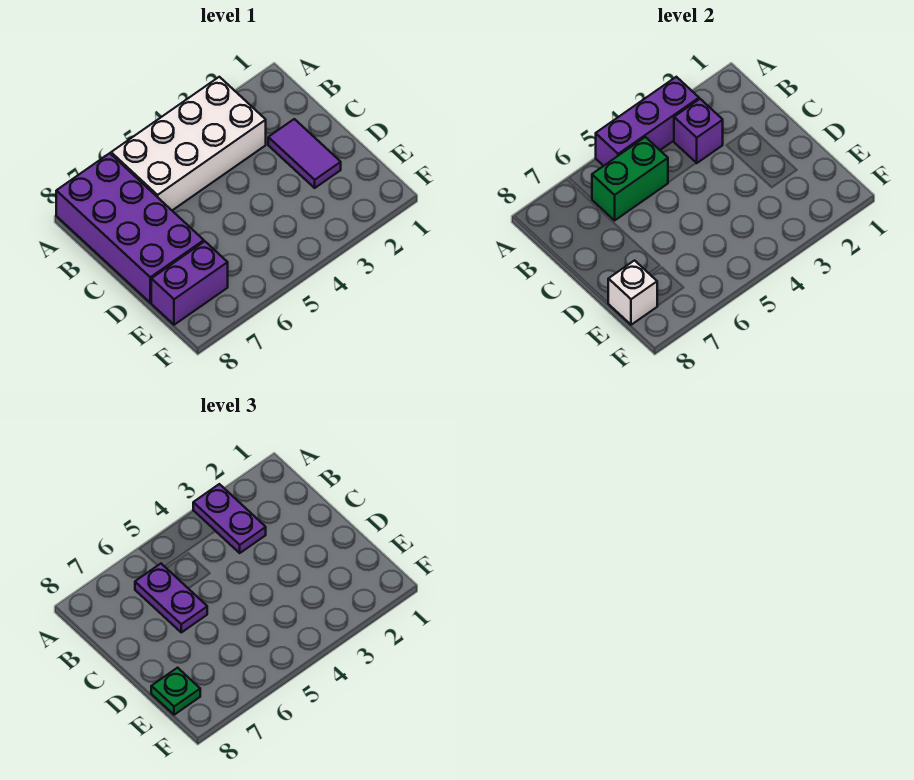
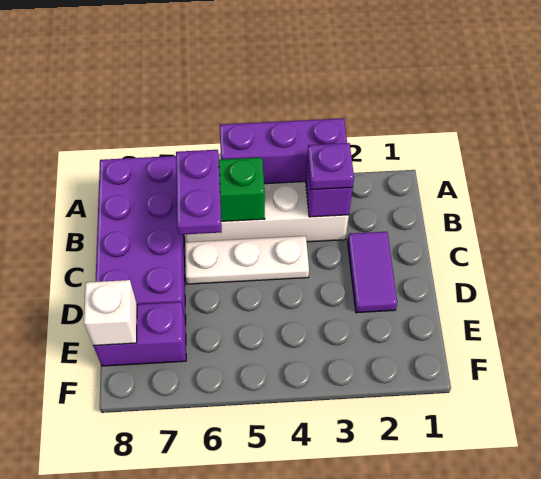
purple 1x2 plate [193,484,266,553] -> purple 1x1 plate [308,143,354,190]
none -> white 1x3 plate [185,236,309,284]
green 1x1 plate [151,668,200,715] -> none

